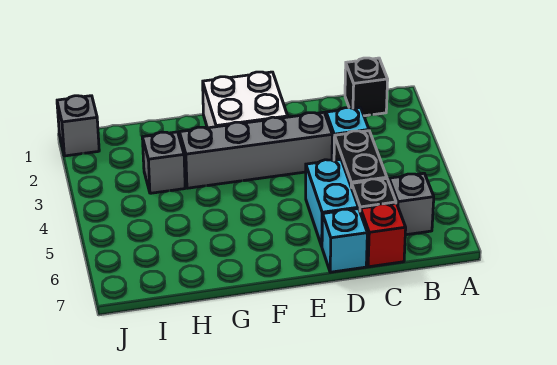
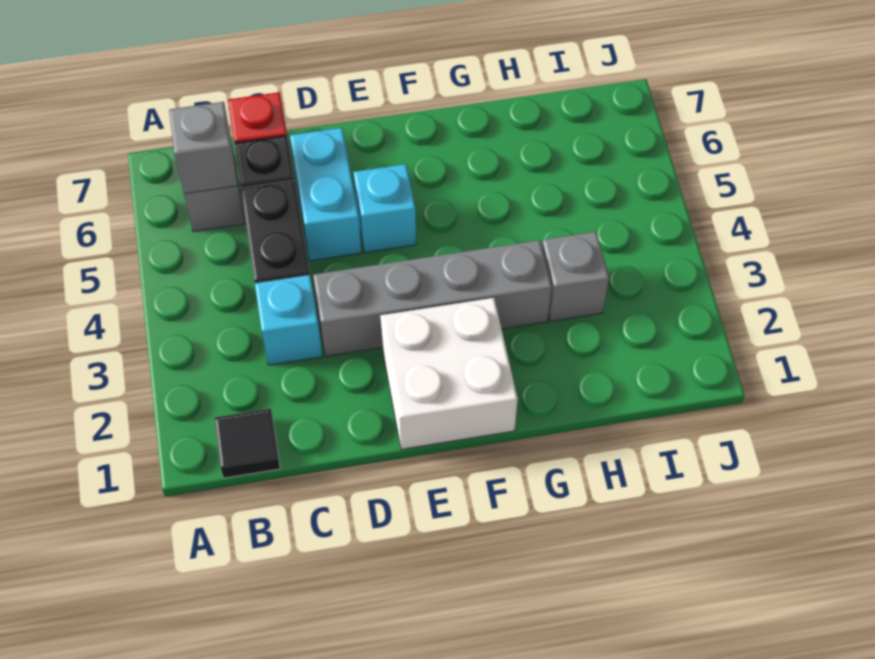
black 1x1 brick [345,58,388,116] -> black 1x1 tile [215,409,280,478]
cyan 1x1 brick [322,209,367,272] -> cyan 1x1 brick moved to [353,164,416,253]
grey 1x1 brick [57,96,99,156] -> grey 1x1 brick moved to [169,102,238,194]

